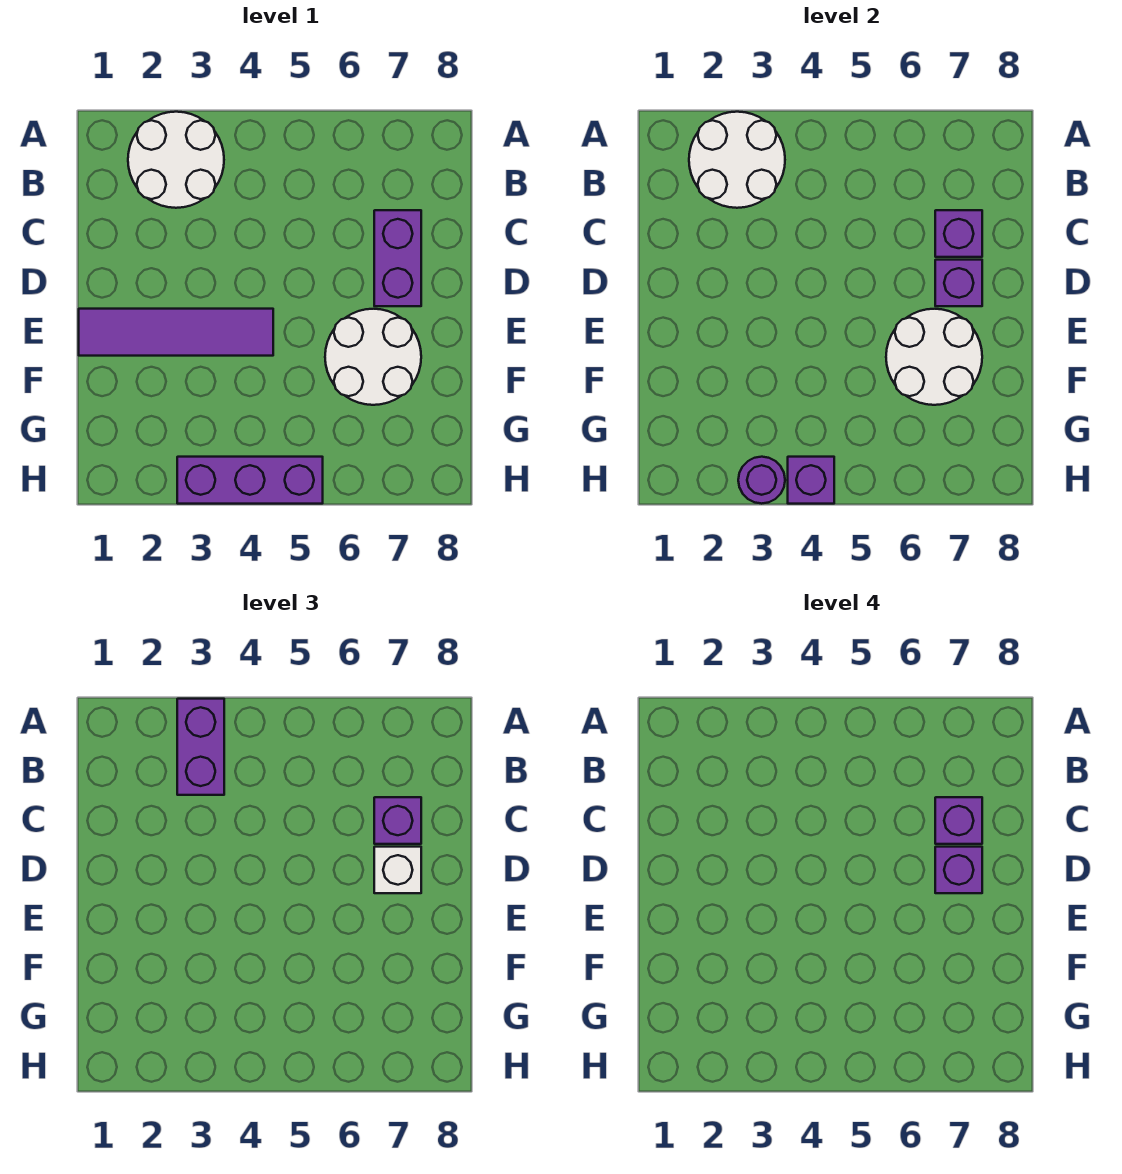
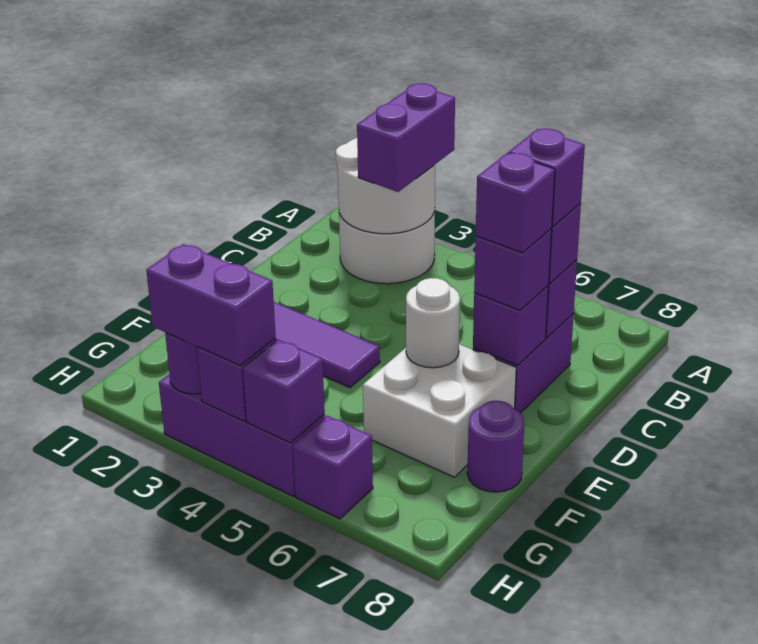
white 1x1 brick [374,847,421,893] -> purple 1x1 brick [474,229,552,310]
white 2x2 round brick [325,309,421,405] -> white 2x2 brick [363,344,516,477]
white 2x2 round brick [886,309,982,405] -> white 1x1 round brick [406,278,460,368]
none -> purple 1x1 round brick [467,401,524,492]
none -> purple 1x2 brick [146,244,276,365]
none -> purple 1x1 brick [243,340,325,443]
none -> purple 1x1 brick [293,416,373,519]

